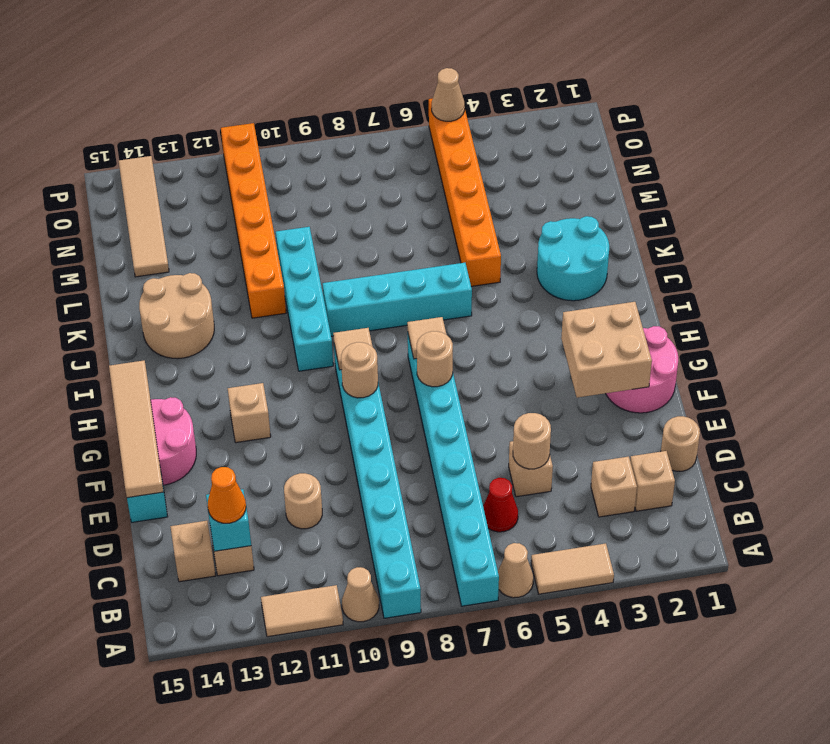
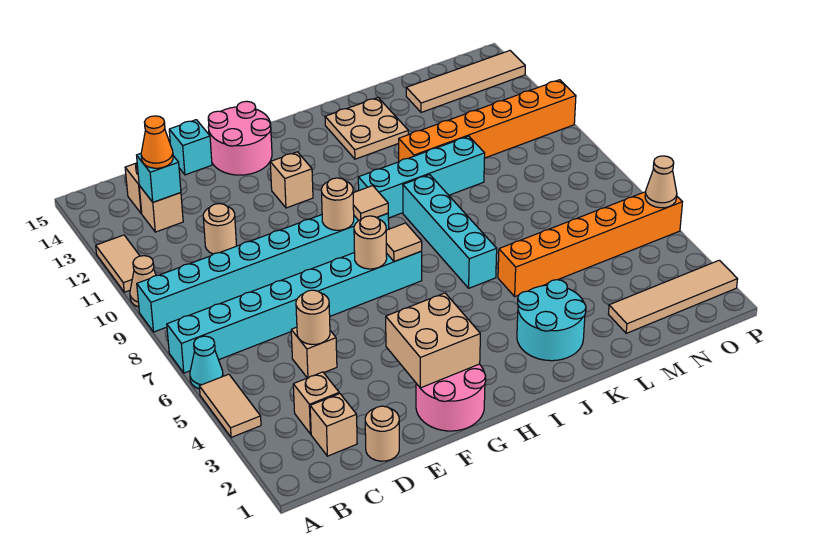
tan 1x1 cone [498,543,533,598] -> cyan 1x1 cone [190,336,223,389]
red 1x1 cone [483,478,518,532] -> none
tan 1x4 tile [109,361,164,498] -> tan 1x4 tile moved to [608,260,738,333]
tan 2x2 round brick [139,273,214,359] -> tan 2x2 plate [325,98,408,159]

